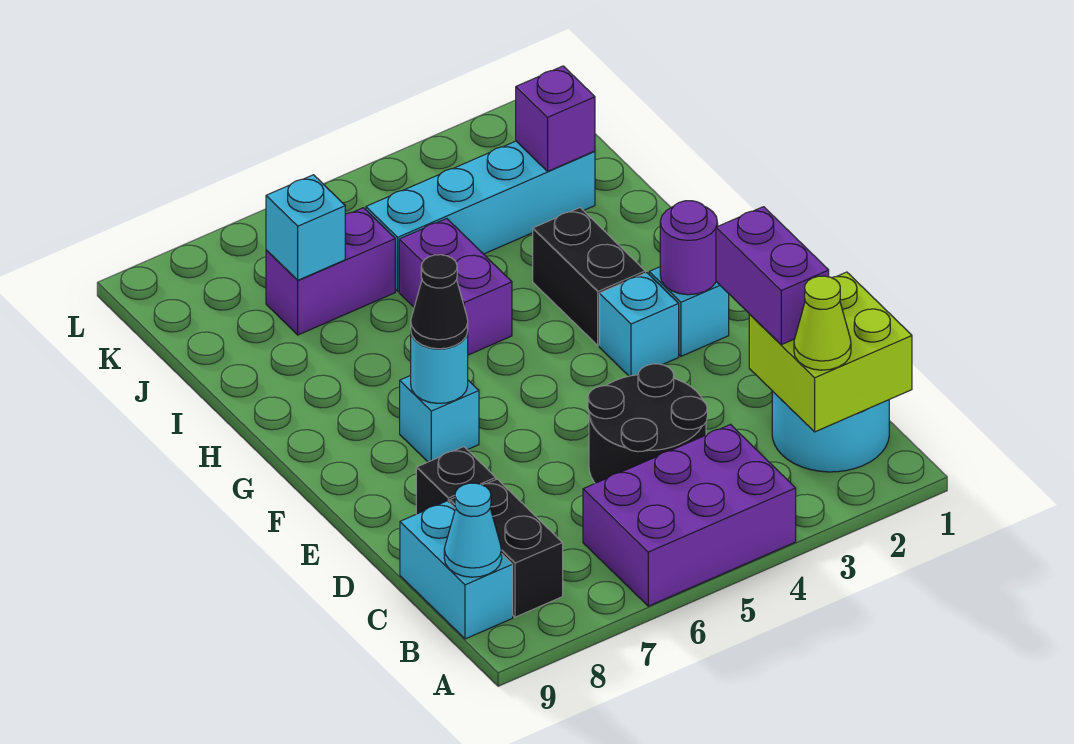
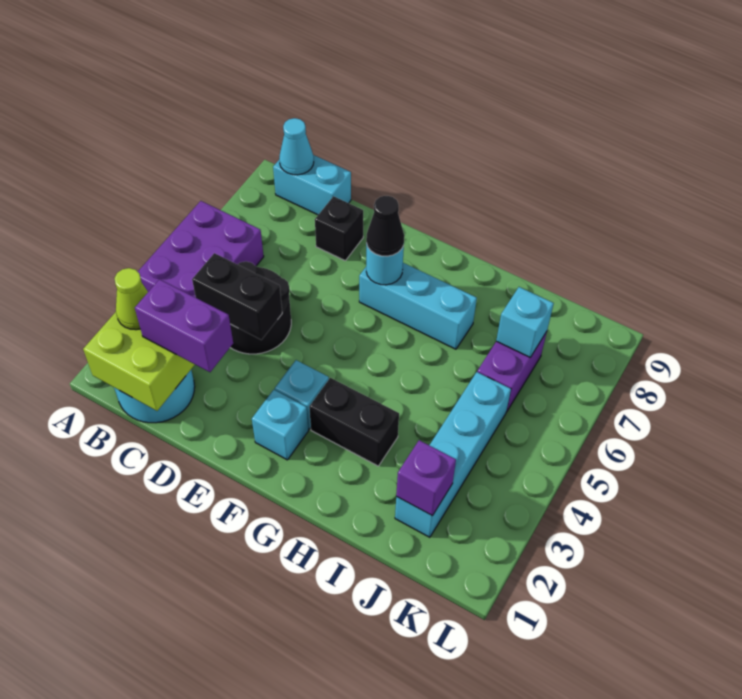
black 1x2 brick [450,479,563,617] -> black 1x2 brick moved to [192,253,282,340]
purple 1x1 round brick [660,201,718,295] -> none
cyan 1x1 brick [400,376,479,462] -> cyan 1x3 brick [359,263,477,349]
purple 1x2 brick [399,219,512,355] -> none

